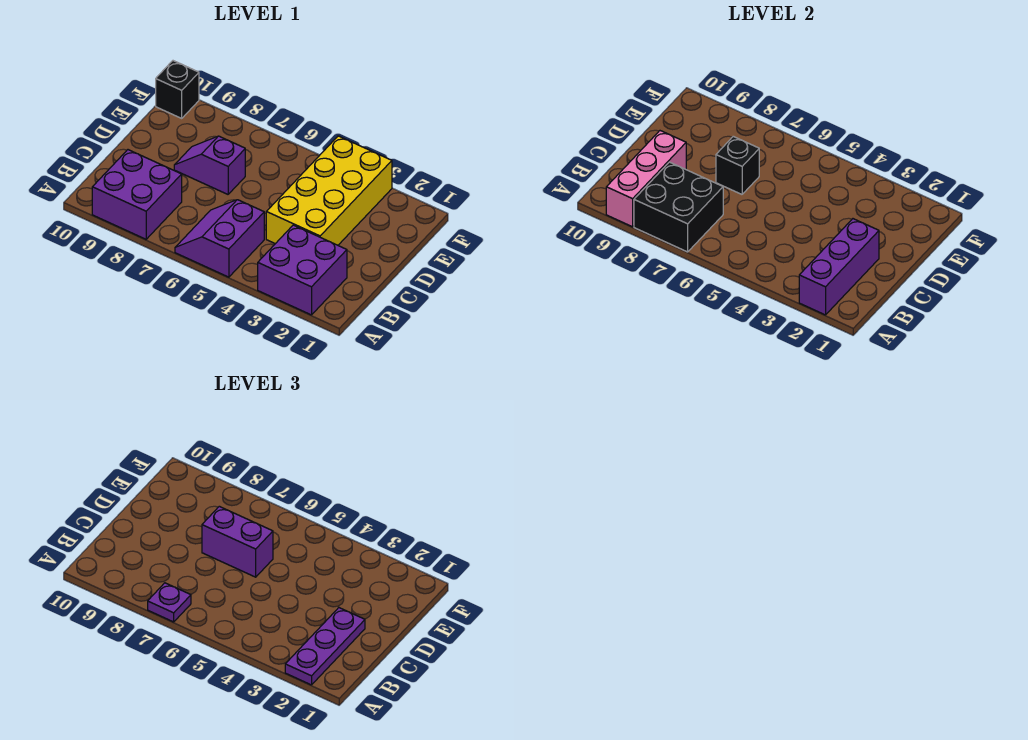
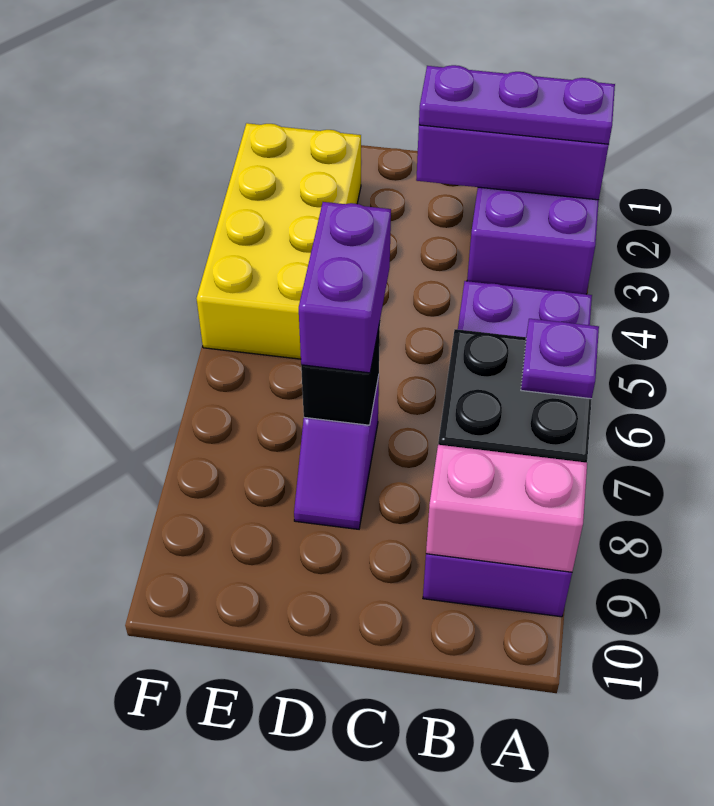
pink 1x3 brick [606,131,686,227] -> pink 1x2 brick [426,445,587,572]
yellow 2x4 brick [266,136,392,245] -> yellow 2x4 brick turned to [197,123,361,359]
black 1x1 brick [156,61,199,118] -> none

